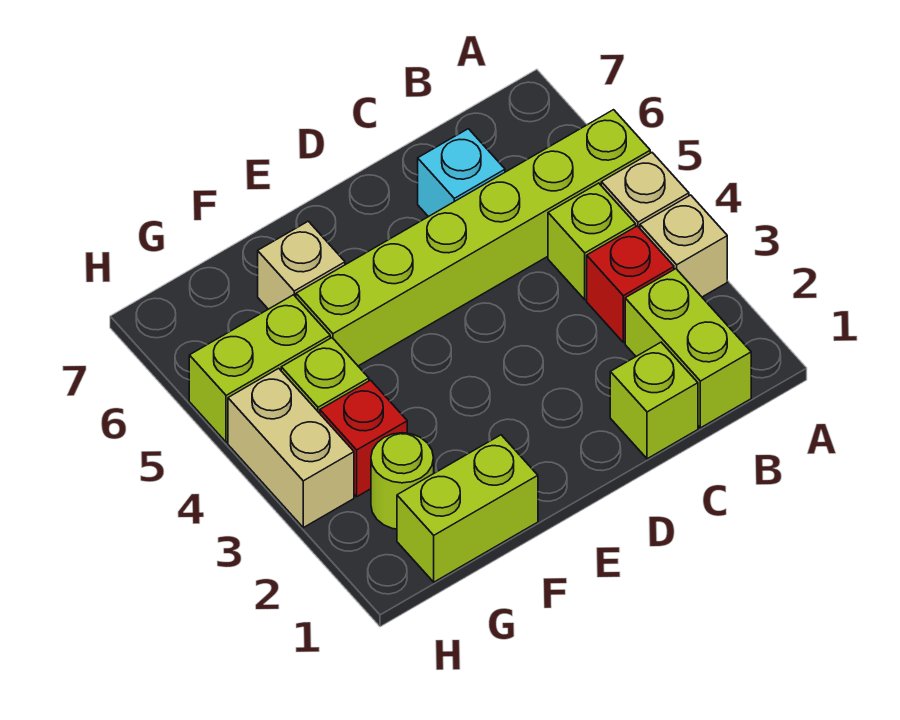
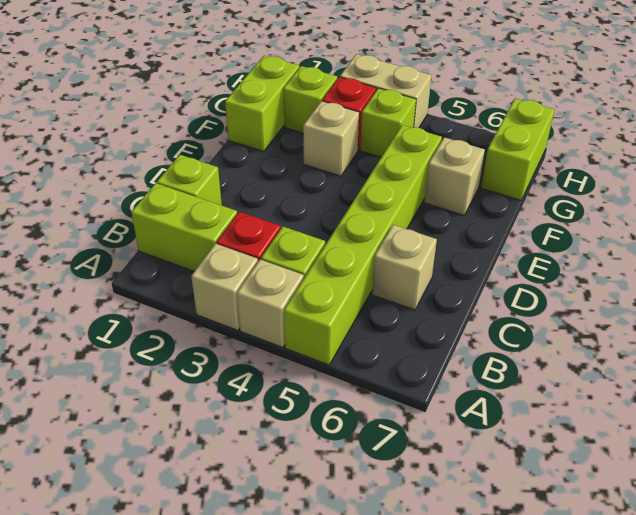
cyan 1x1 brick [418,129,505,217] -> tan 1x1 brick [372,225,437,310]
none -> tan 1x1 brick [303,101,359,176]
lime 1x1 round brick [371,433,434,529] -> lime 1x1 brick [283,66,337,133]
lime 1x2 brick [189,295,330,442] -> lime 1x2 brick moved to [481,98,554,200]

